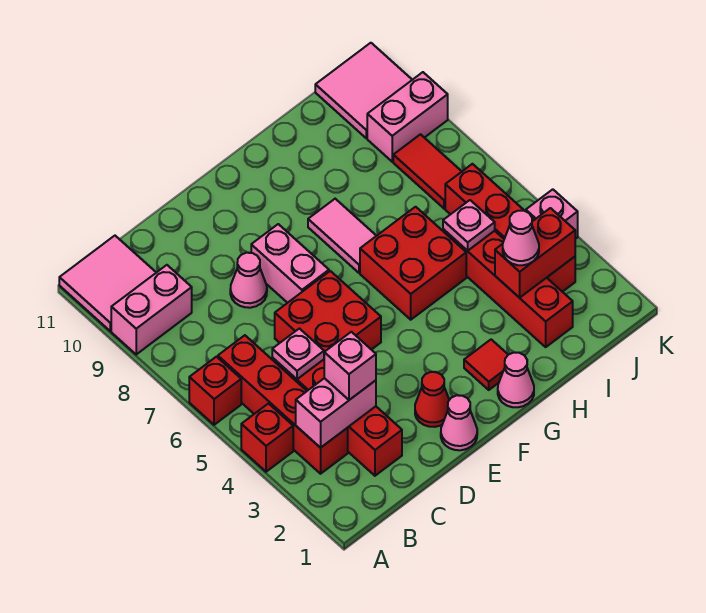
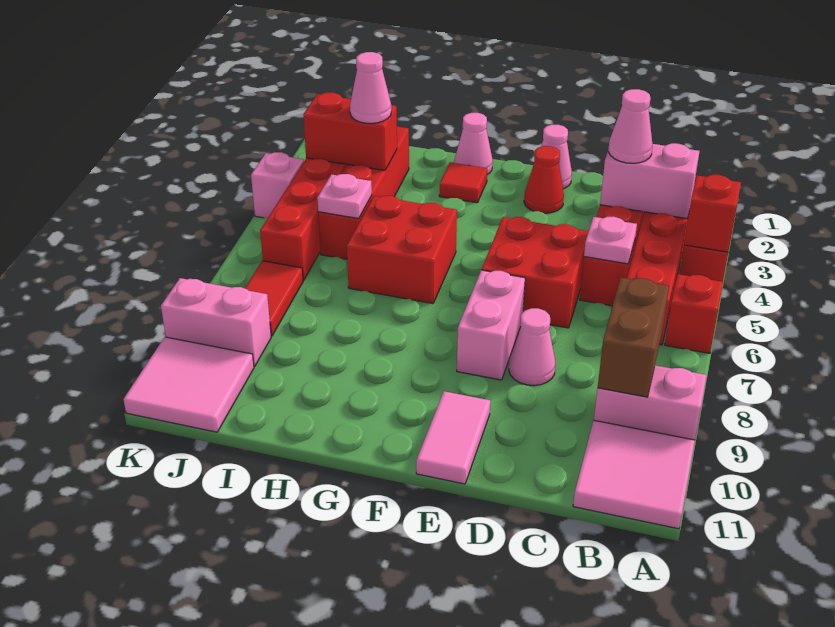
none -> red 1x1 brick [684,175,741,252]
none -> brown 1x2 brick [598,278,669,397]
pink 1x1 brick [324,332,376,400] -> pink 1x1 cone [609,89,652,163]
pink 1x2 tile [308,199,376,273] -> pink 1x2 tile moved to [416,391,490,484]

